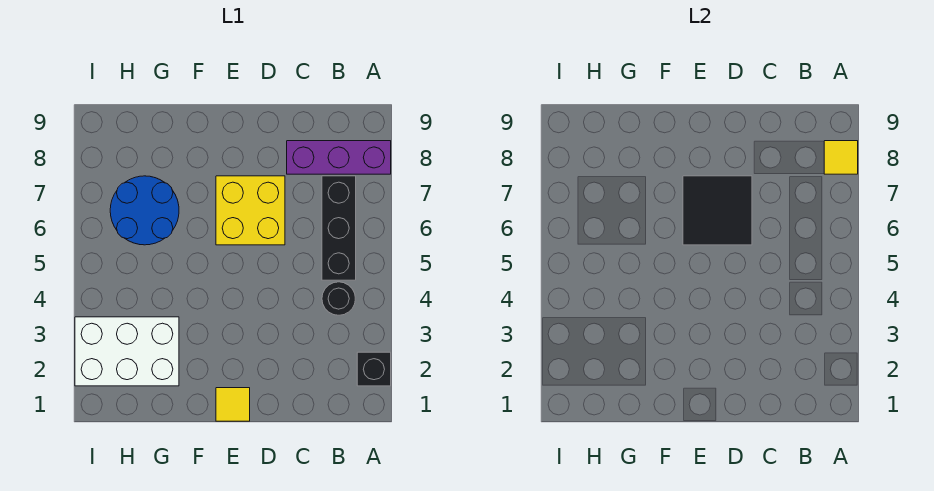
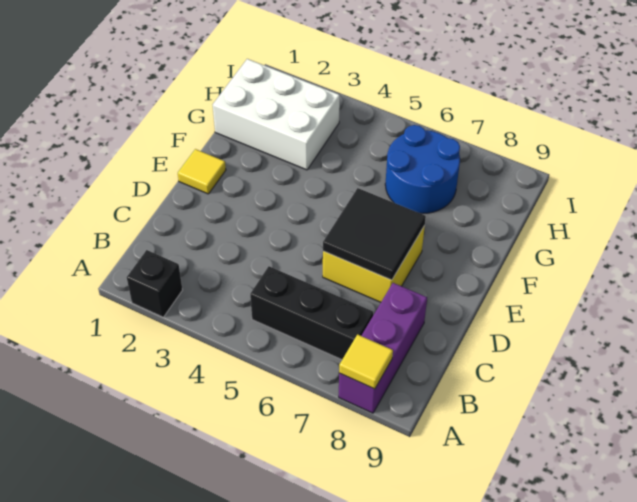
black 1x1 round brick [322,282,355,315] -> none
white 2x3 brick [75,317,179,386] -> white 2x3 brick turned to [213,59,340,170]

